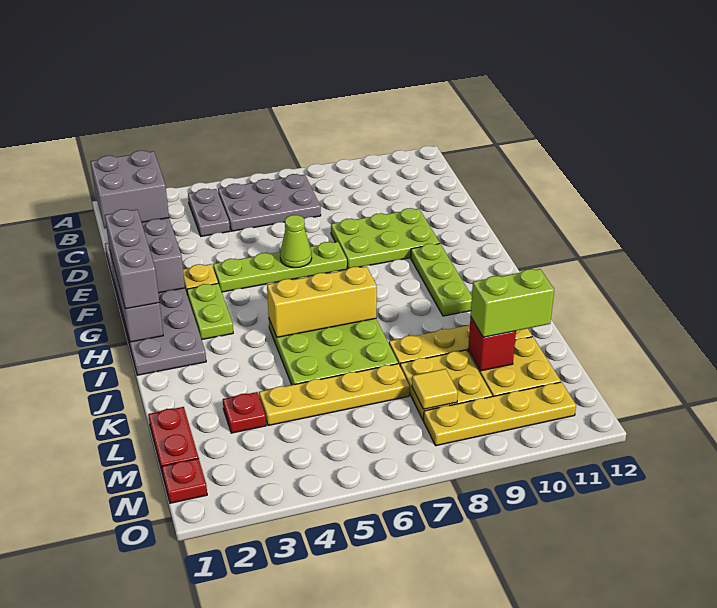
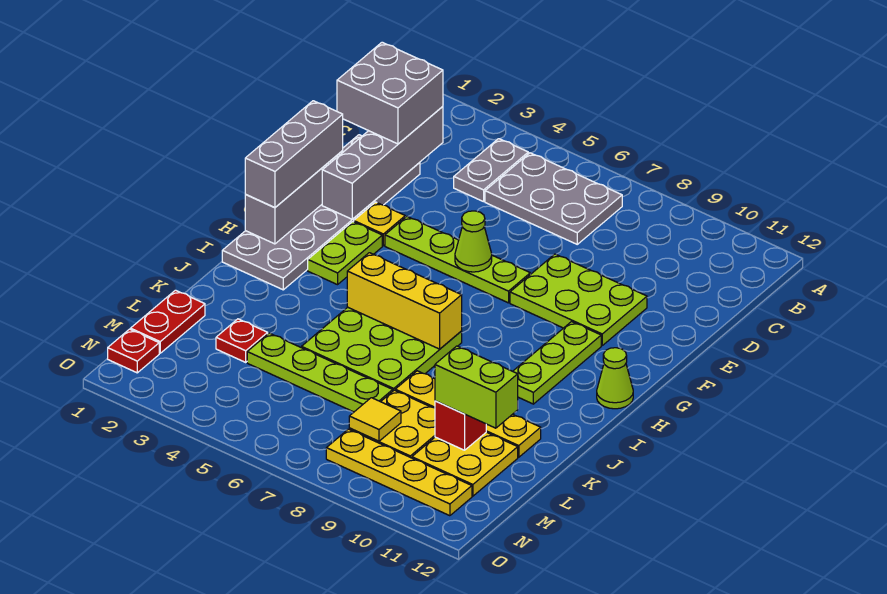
none -> lime 1x1 cone [597,348,633,409]
yellow 1x4 plate [259,364,410,426] -> lime 1x4 plate [247,333,393,412]

